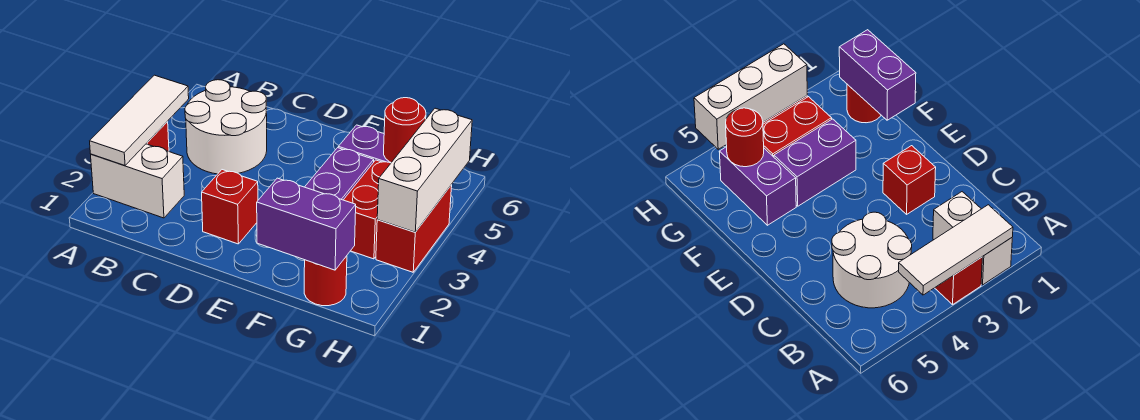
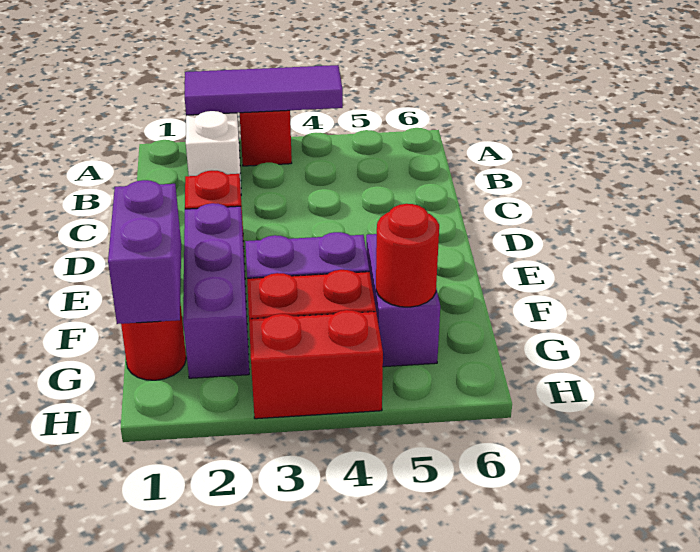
white 1x3 tile [90,75,189,165] -> purple 1x3 tile [185,65,343,115]
white 2x2 round brick [185,80,267,174] -> none
none -> purple 1x3 brick [183,203,249,378]
white 1x3 brick [377,108,472,232] -> none

